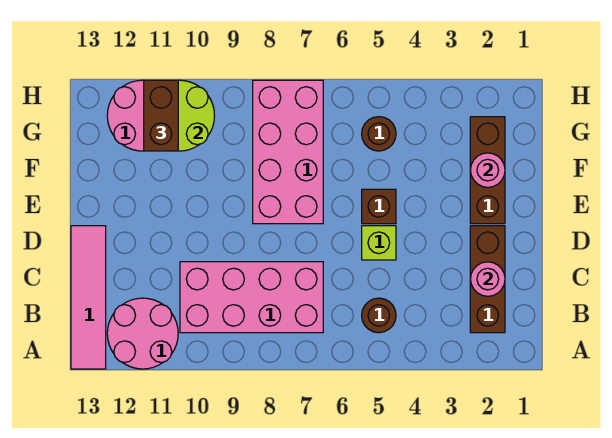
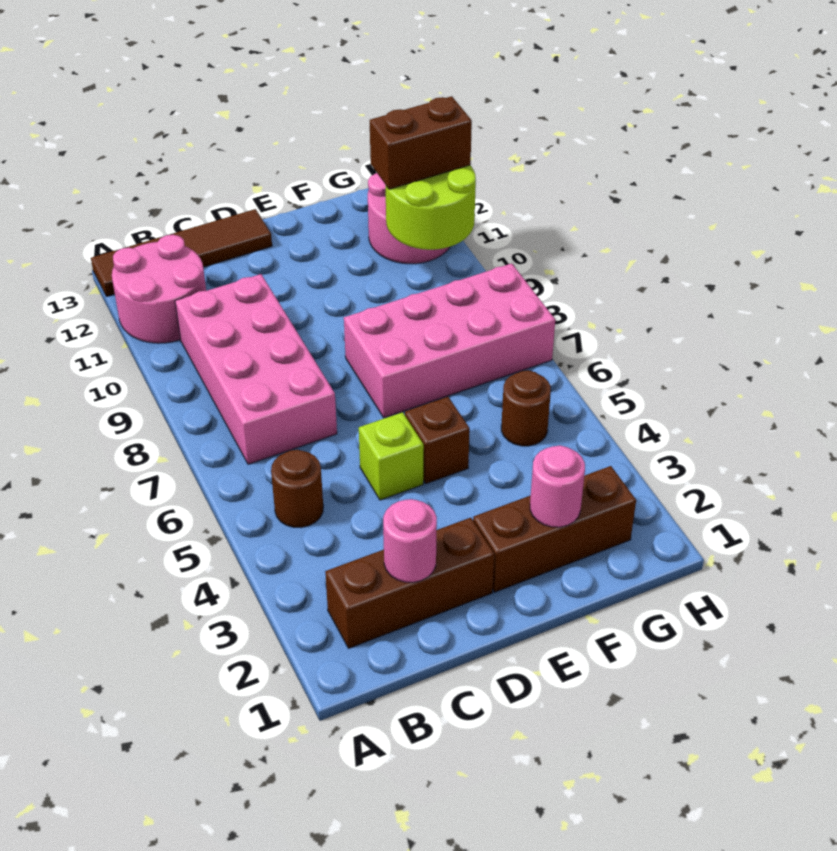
pink 1x4 tile [71,226,106,369] -> brown 1x4 tile [91,209,272,296]

